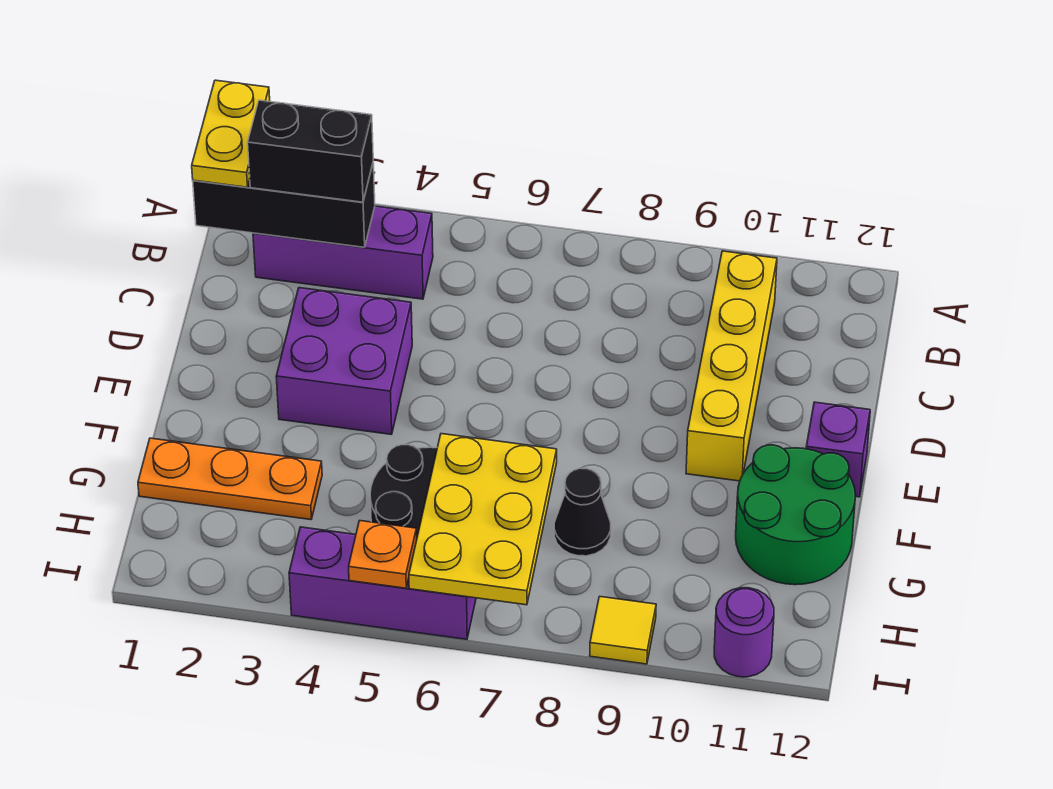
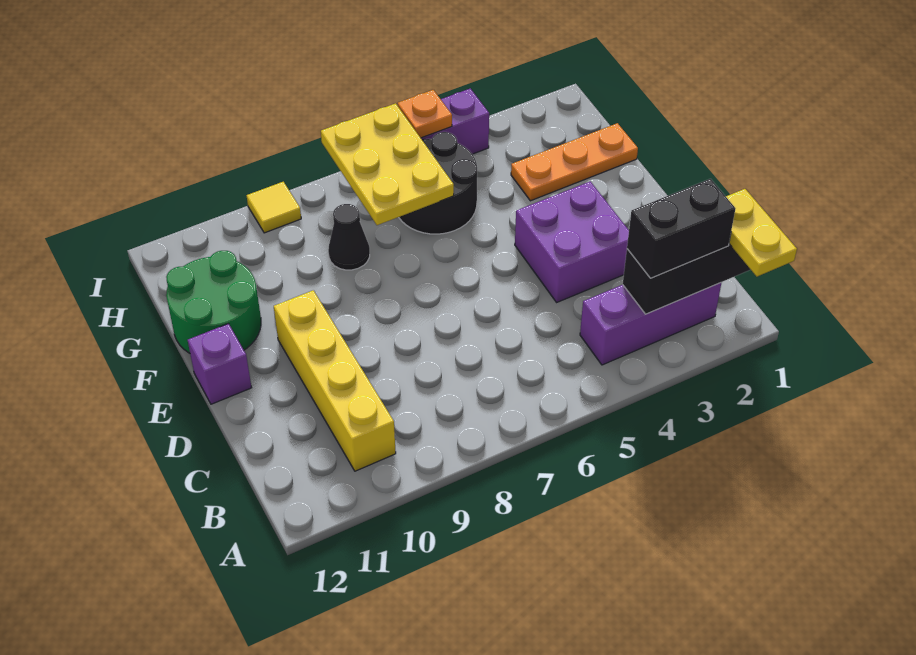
purple 1x1 round brick [714,588,774,677] -> none

